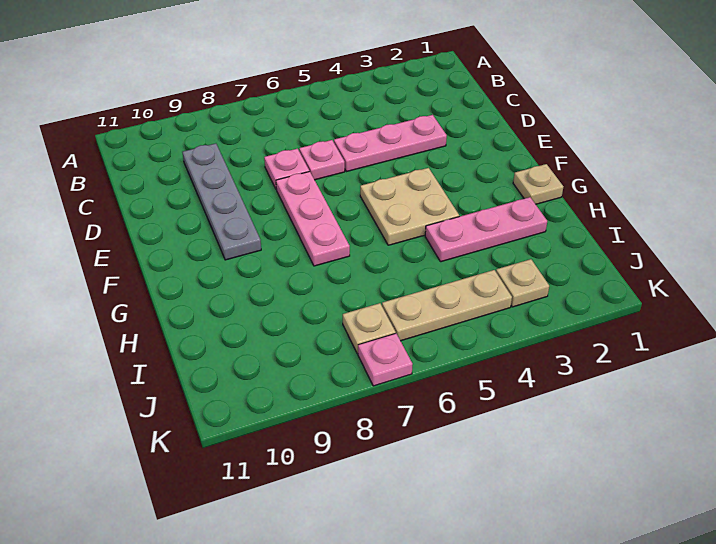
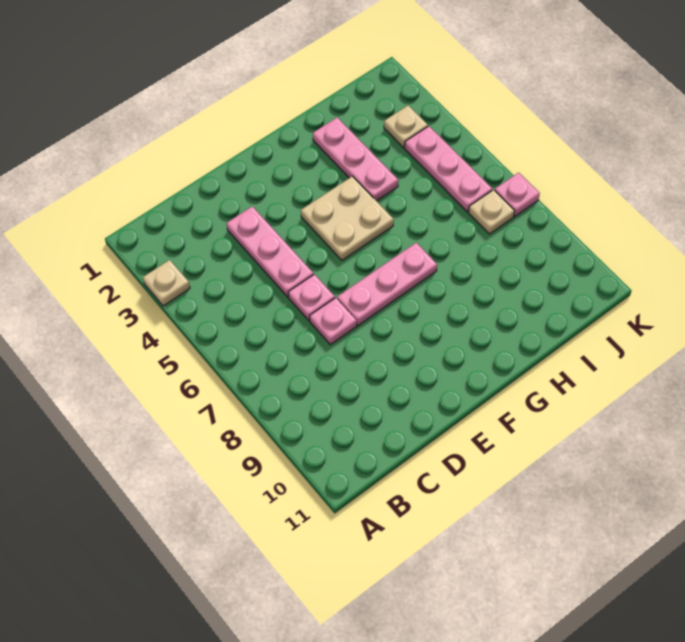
grey 1x4 plate [183,144,261,260] -> none
tan 1x1 plate [513,164,563,204] -> tan 1x1 plate moved to [143,260,190,306]
tan 1x3 plate [382,270,512,341] -> pink 1x3 plate [405,126,492,212]

